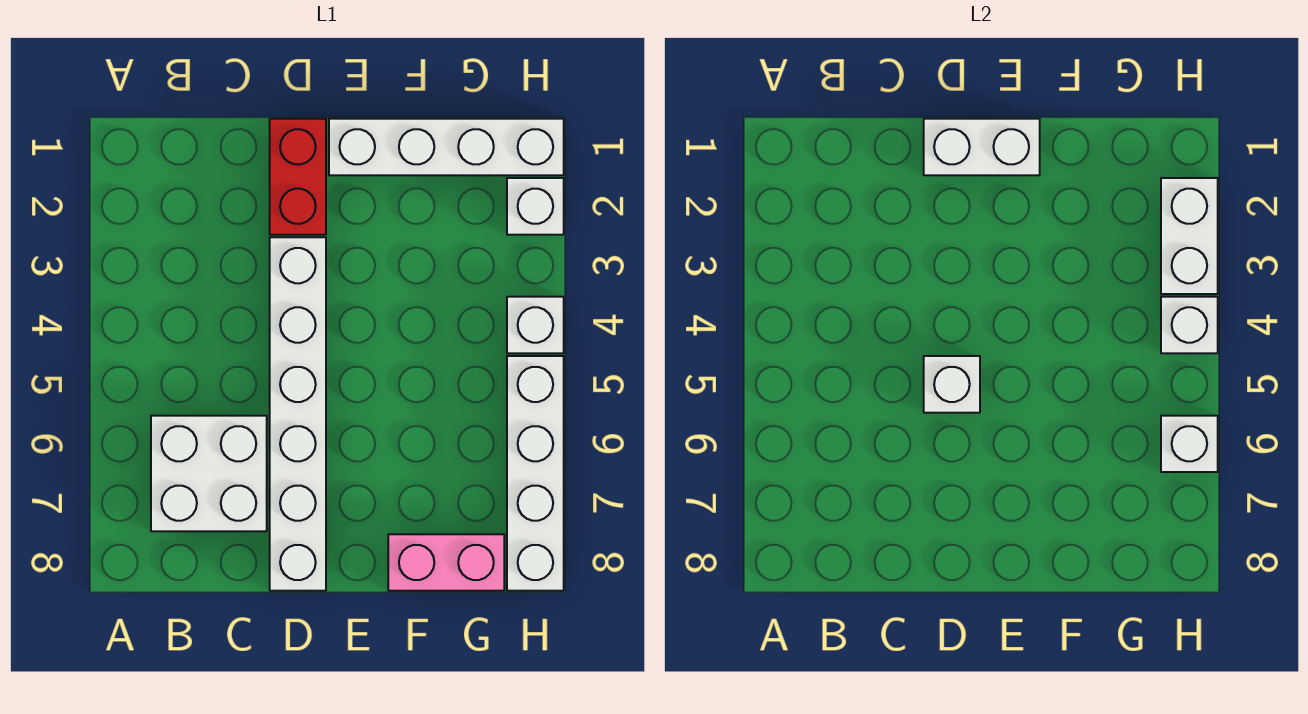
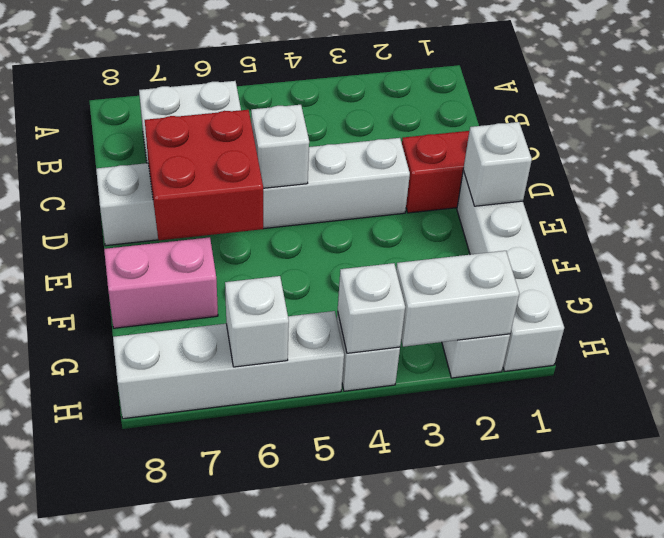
white 1x2 brick [924,119,1040,175] -> white 1x1 brick [463,122,532,206]
none -> red 2x2 brick [145,110,264,240]
pink 1x2 brick [388,534,504,591] -> pink 1x2 brick turned to [104,237,218,328]

